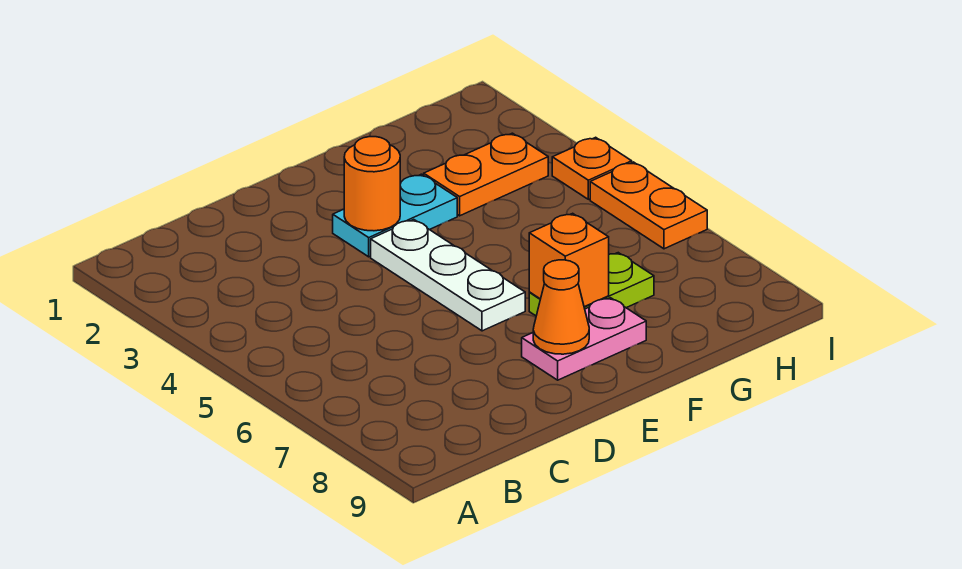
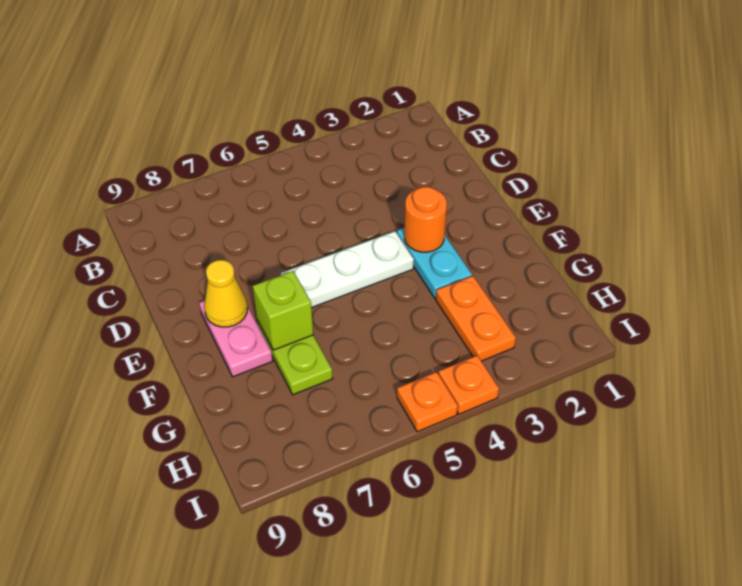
orange 1x1 cone [533,260,589,354] -> yellow 1x1 cone [204,260,248,327]
orange 1x1 brick [529,213,609,307] -> lime 1x1 brick [253,271,313,350]
orange 1x2 plate [590,162,707,249] -> orange 1x1 plate [397,372,458,432]

